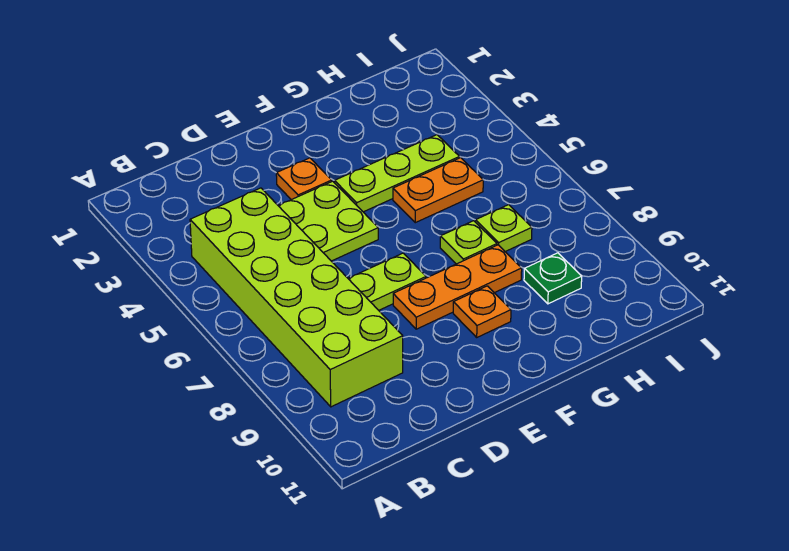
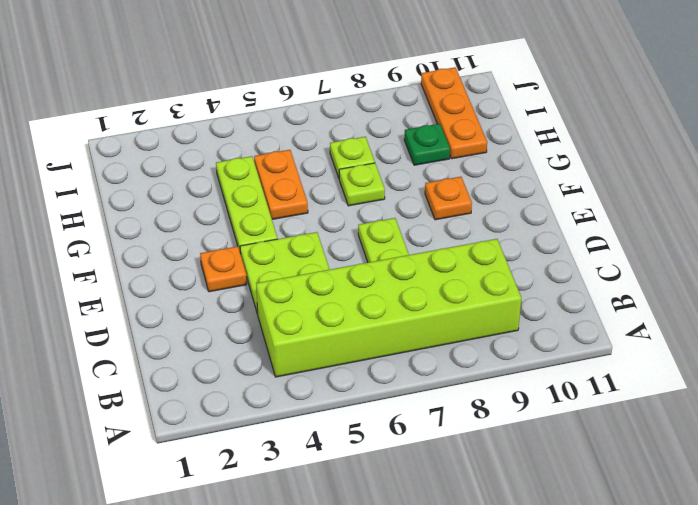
orange 1x3 plate [393,245,522,329] -> orange 1x3 plate moved to [421,67,487,159]

